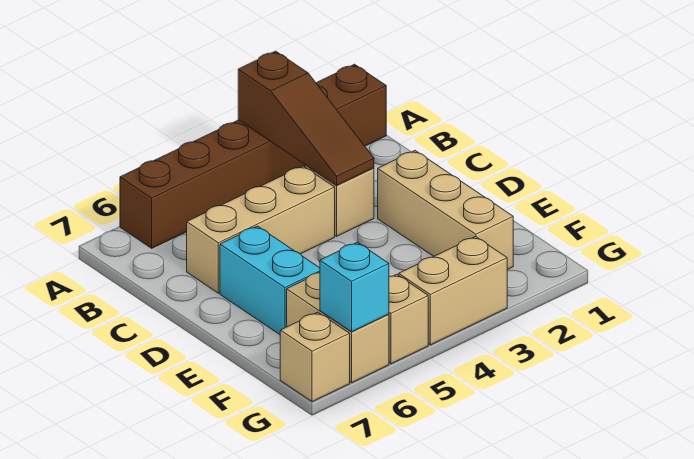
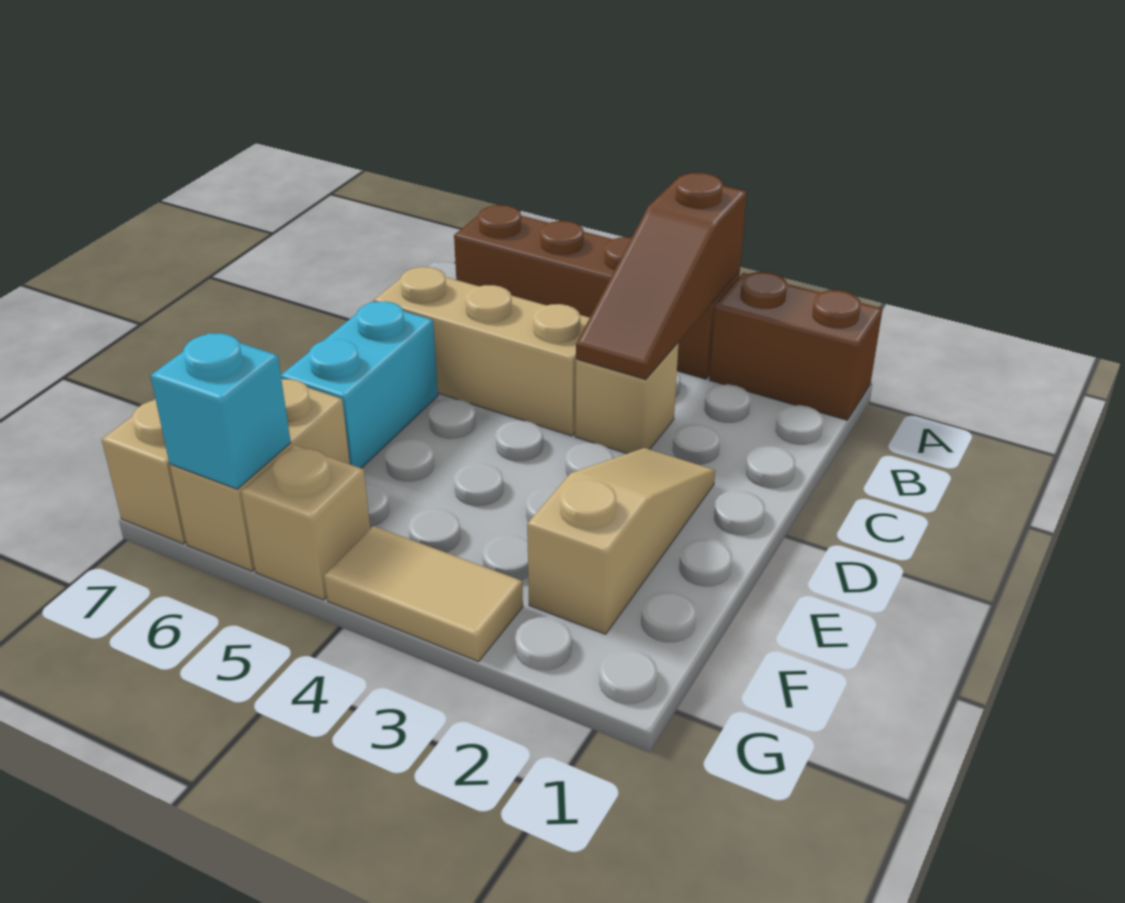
tan 1x3 brick [378,151,513,270] -> tan 1x3 slope [527,448,715,634]
tan 1x2 brick [399,237,507,345] -> tan 1x2 tile [324,526,523,662]

